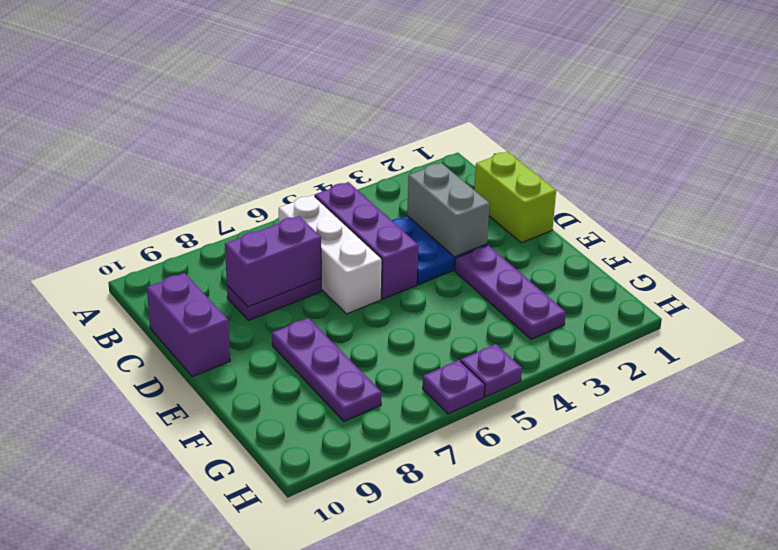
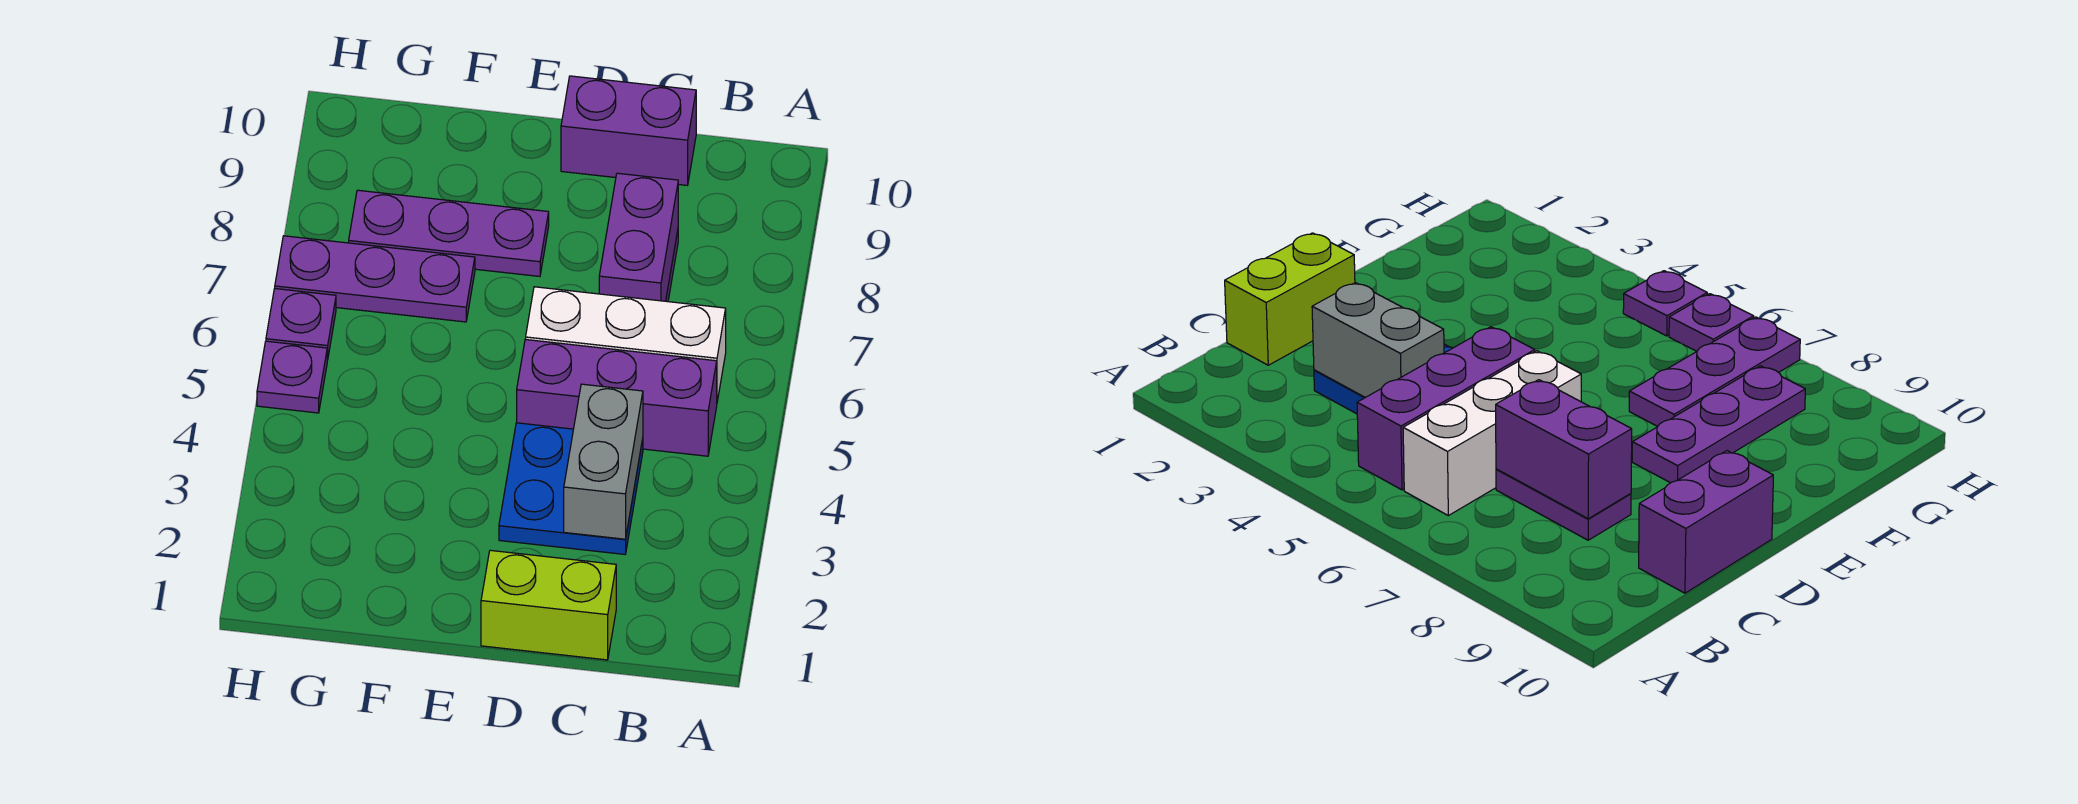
grey 1x2 brick [407,163,490,257] -> grey 1x2 brick turned to [564,384,643,539]
purple 1x3 plate [455,245,566,340] -> purple 1x3 plate moved to [275,236,475,322]

